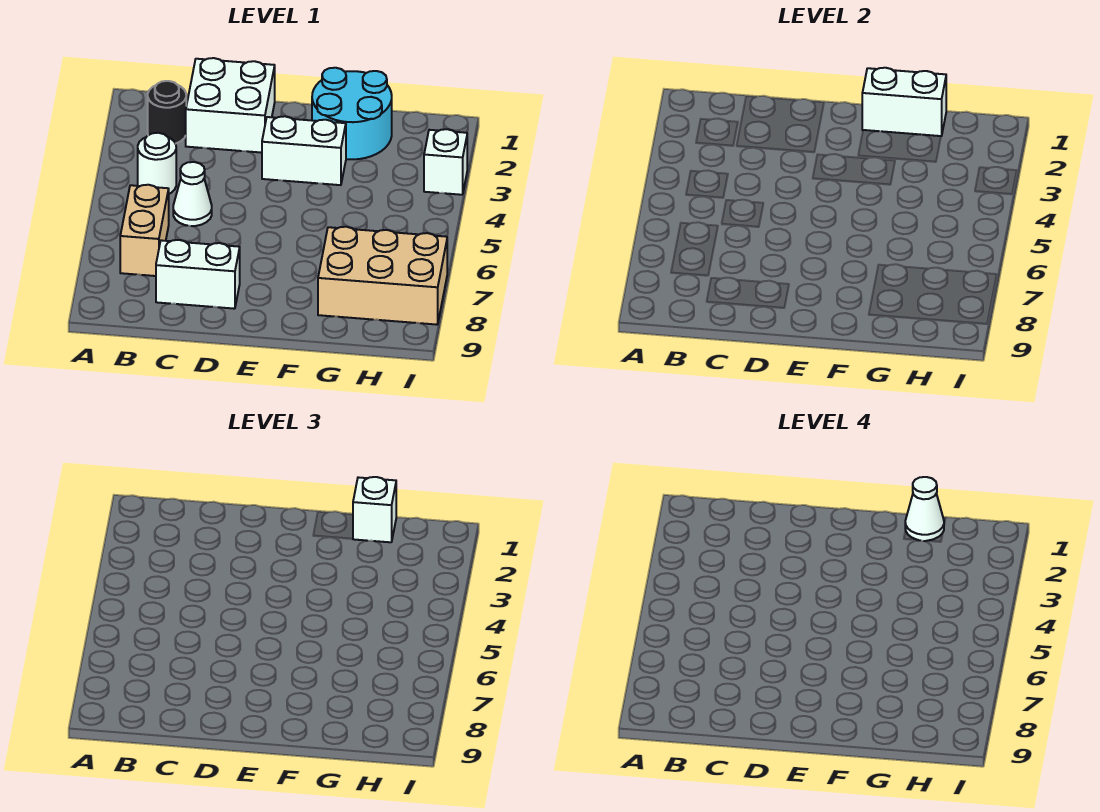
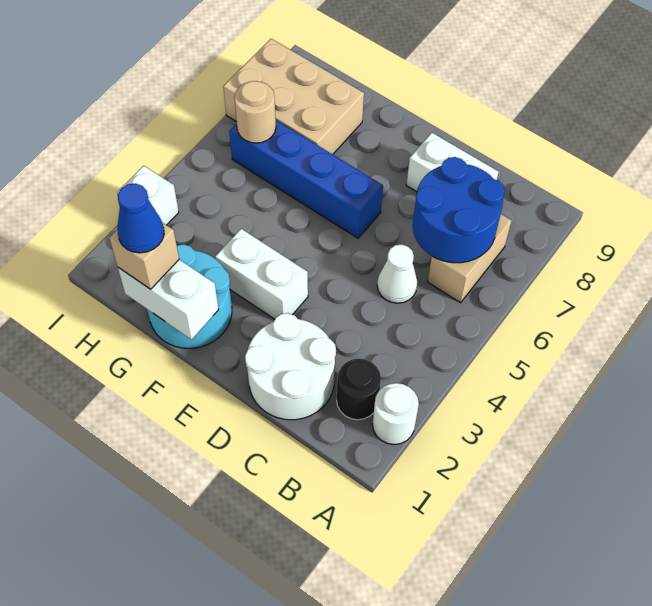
white 1x1 round brick [138,133,176,194] -> white 1x1 round brick moved to [372,383,419,444]
none -> blue 2x2 round brick [413,157,505,263]
white 2x2 brick [186,58,275,153] -> white 2x2 round brick [245,313,336,420]
none -> blue 1x4 brick [229,120,383,238]
white 1x1 brick [353,477,396,542] -> tan 1x1 brick [109,223,179,289]
white 1x1 cone [905,477,944,541] -> blue 1x1 cone [117,183,164,253]
none -> tan 1x1 round brick [234,81,276,143]

